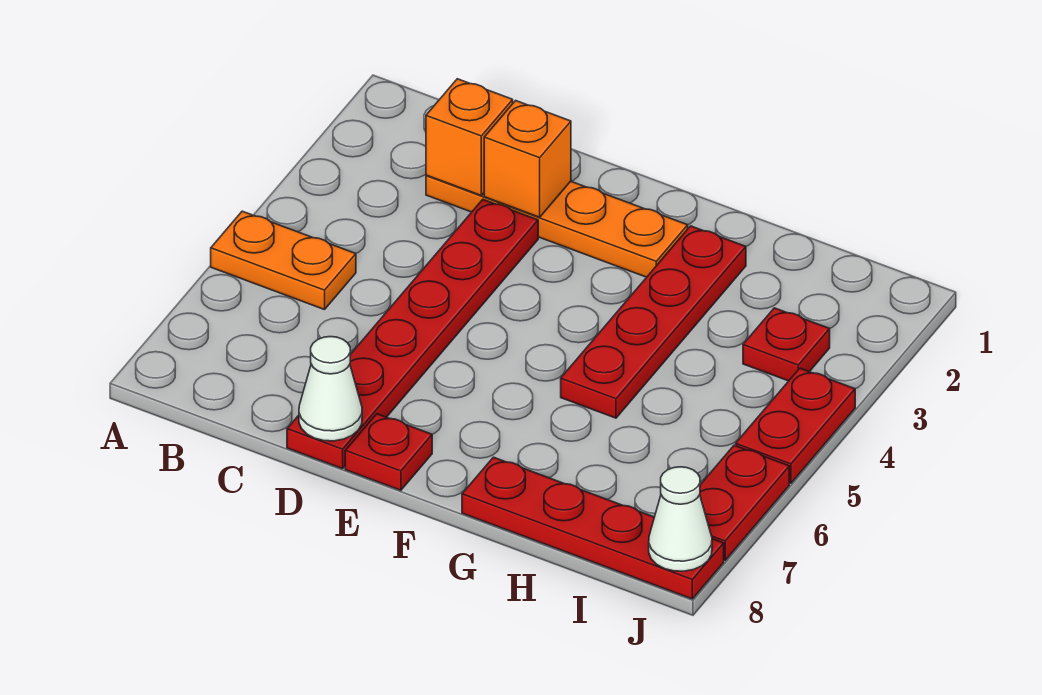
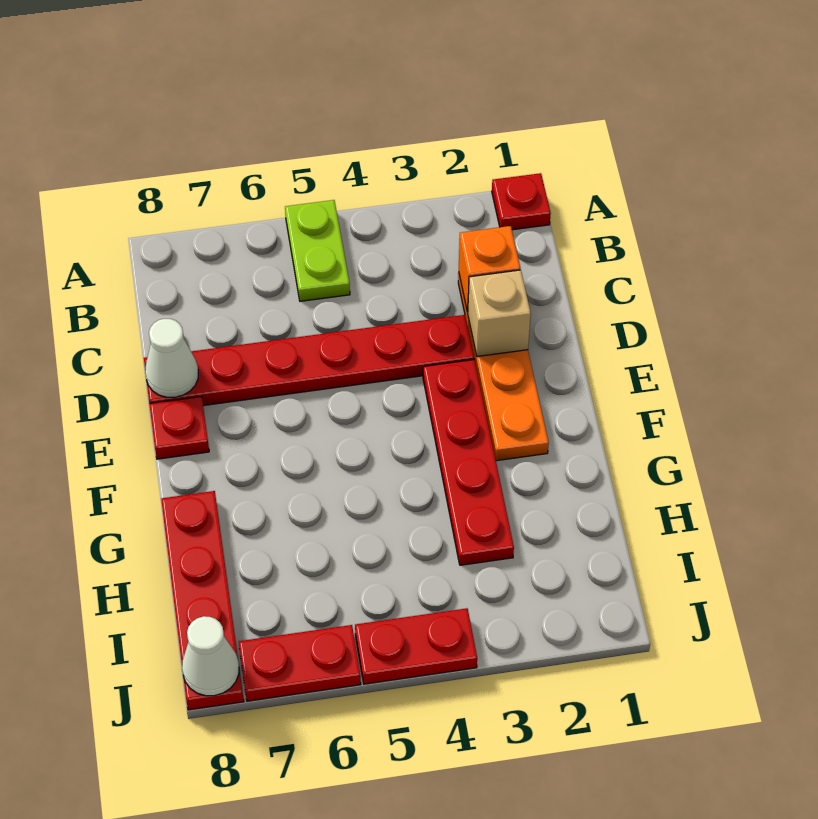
orange 1x2 plate [211,211,356,310] -> lime 1x2 plate [285,200,350,301]
orange 1x1 brick [484,101,571,217] -> tan 1x1 brick [468,270,531,357]
red 1x4 plate [561,226,746,418] -> red 1x4 plate turned to [423,360,514,565]
red 1x1 plate [743,308,830,381] -> red 1x1 plate moved to [492,173,551,230]

